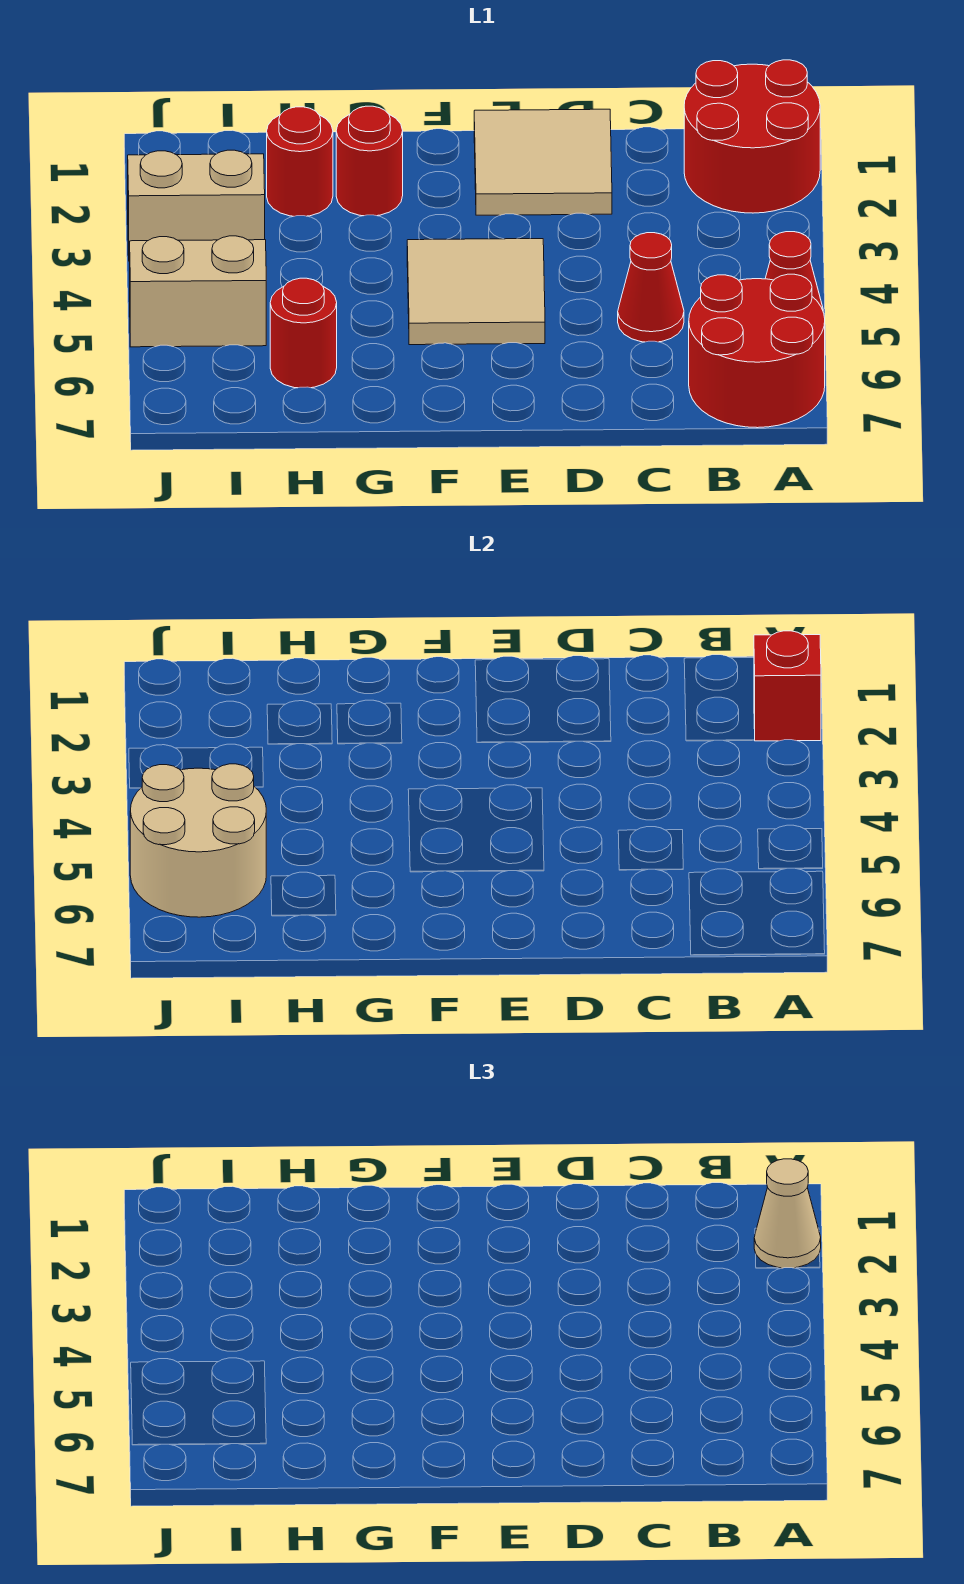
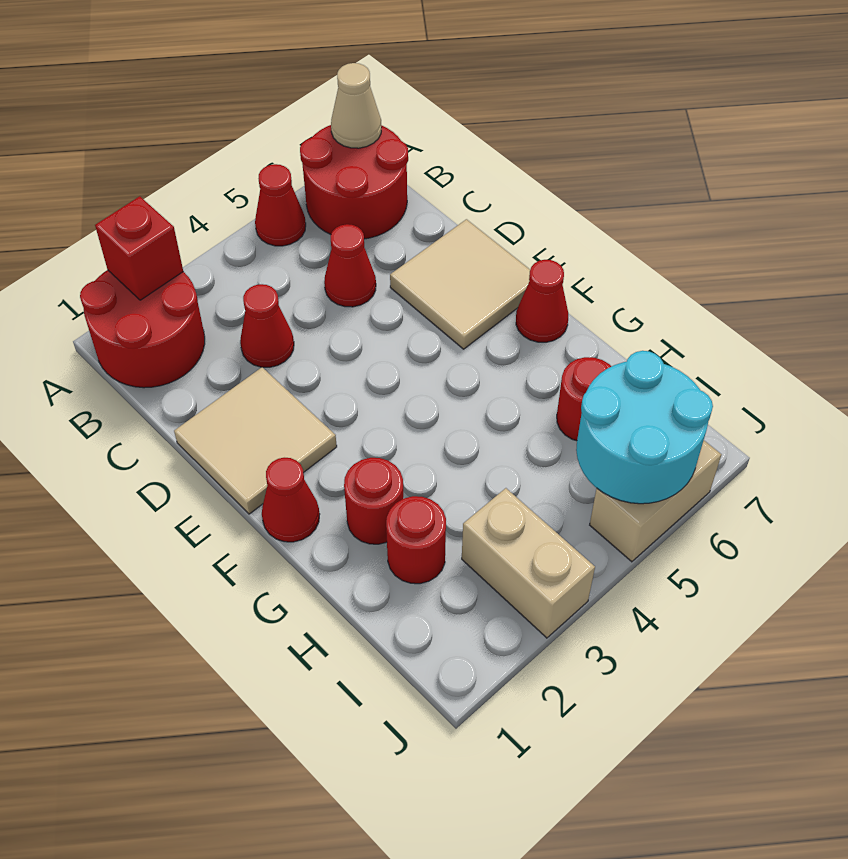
tan 1x1 cone [754,1159,821,1268] -> tan 1x1 cone moved to [331,63,381,148]
none -> red 1x1 cone [240,284,294,367]
tan 2x2 tile [407,239,545,345] -> tan 2x2 tile moved to [390,219,530,349]
none -> red 1x1 cone [262,458,320,542]
none -> red 1x1 cone [516,260,568,342]
tan 1x2 brick [130,236,266,347] -> tan 1x2 brick turned to [590,441,722,562]
tan 2x2 round brick [130,764,266,917] -> cyan 2x2 round brick [576,351,713,504]

